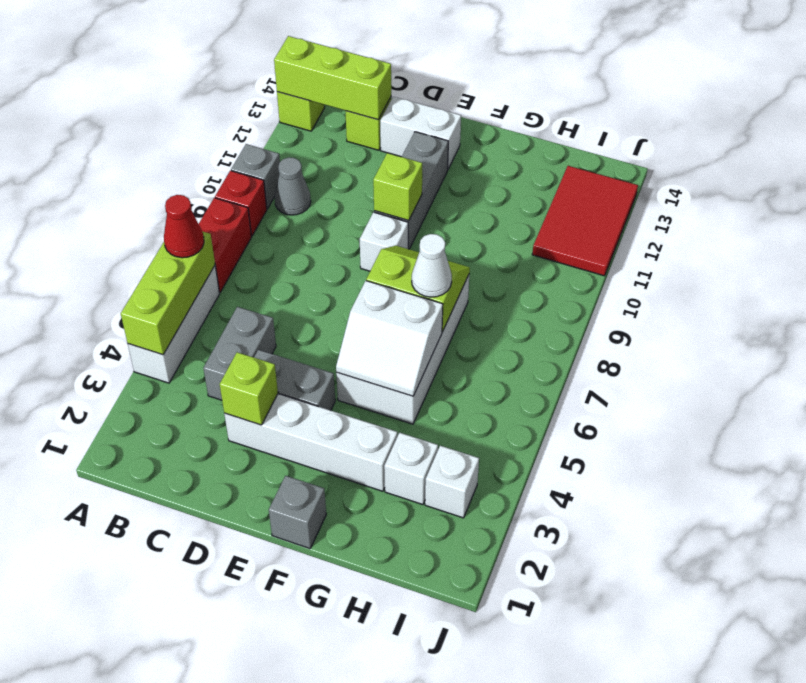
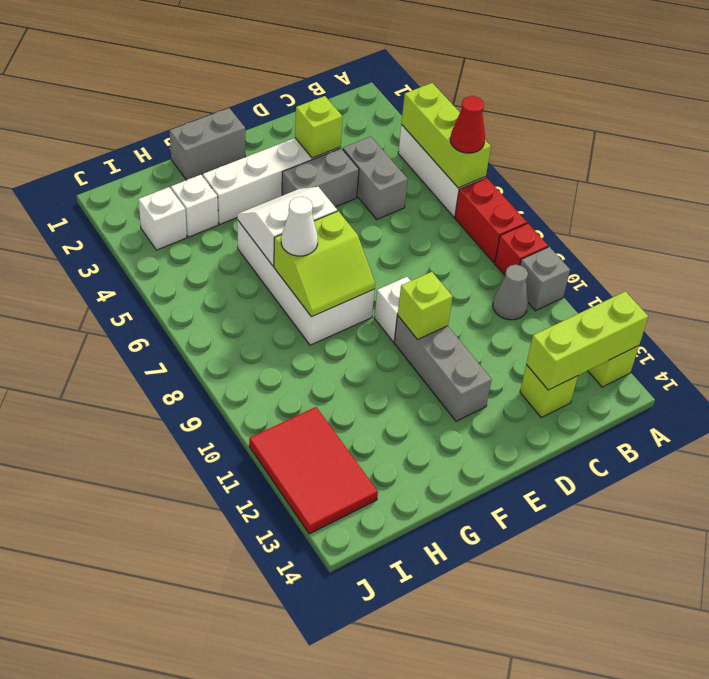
white 1x2 brick [380,97,461,169] -> none
grey 1x1 brick [269,476,326,549] -> grey 1x2 brick [170,108,245,180]

